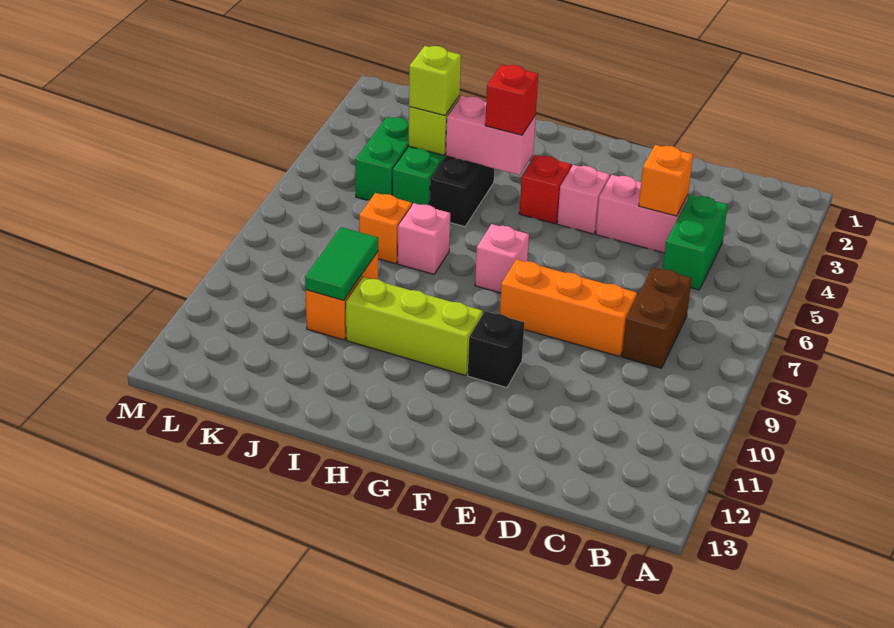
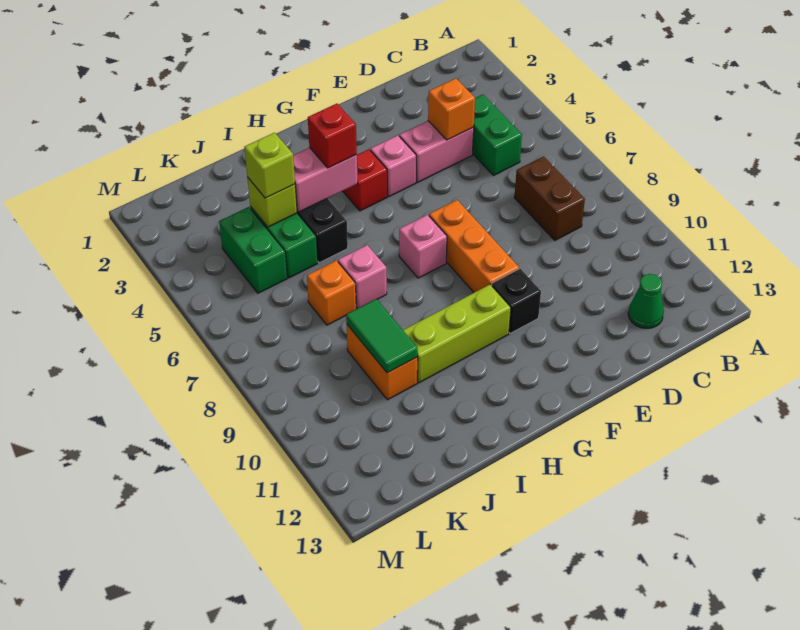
none -> green 1x1 cone [628,274,664,328]
orange 1x3 brick [500,259,637,357] -> orange 1x3 brick turned to [429,200,519,292]

